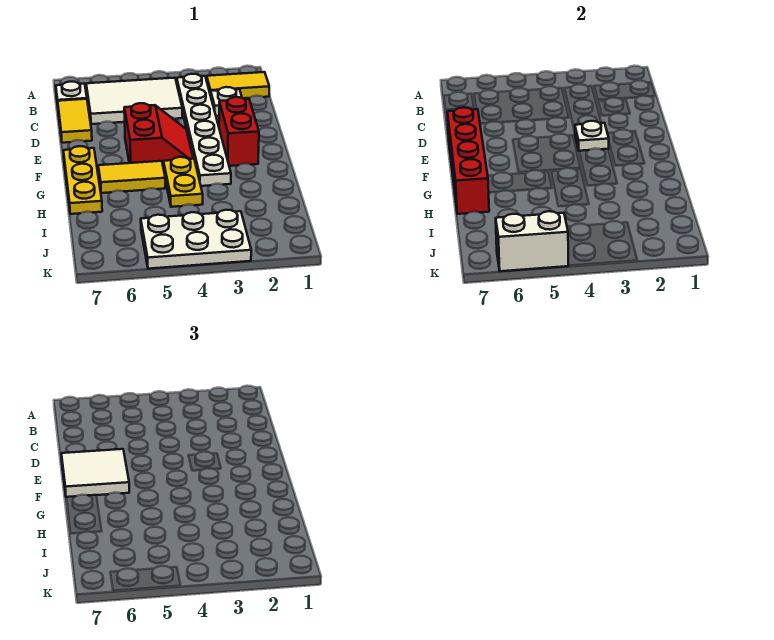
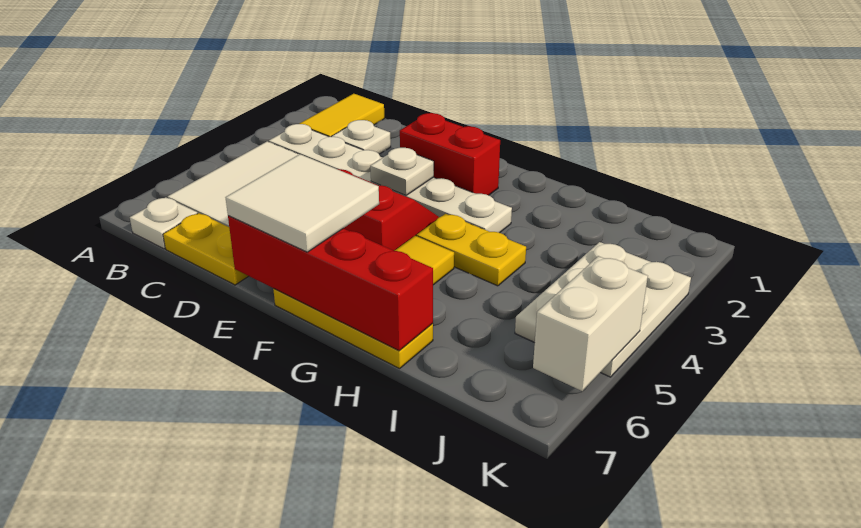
yellow 1x2 tile [58,99,92,143] -> yellow 1x2 plate [163,213,248,285]

